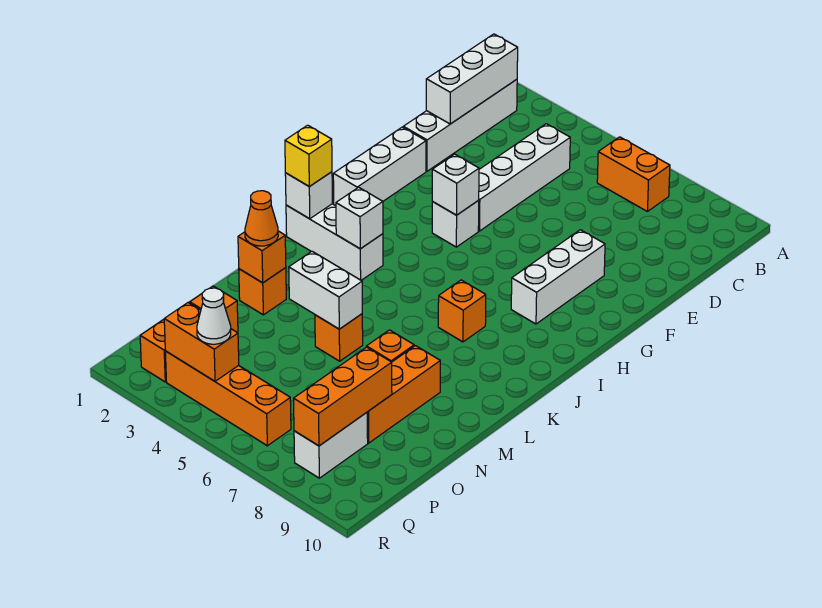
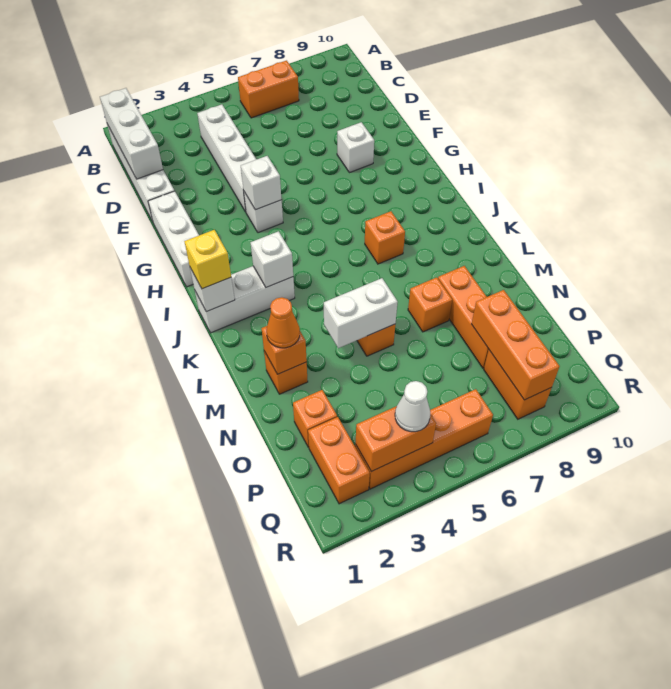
white 1x3 brick [511,230,605,324] -> white 1x1 brick [337,122,374,173]
white 1x2 brick [294,413,368,478] -> orange 1x2 brick [484,350,551,419]

